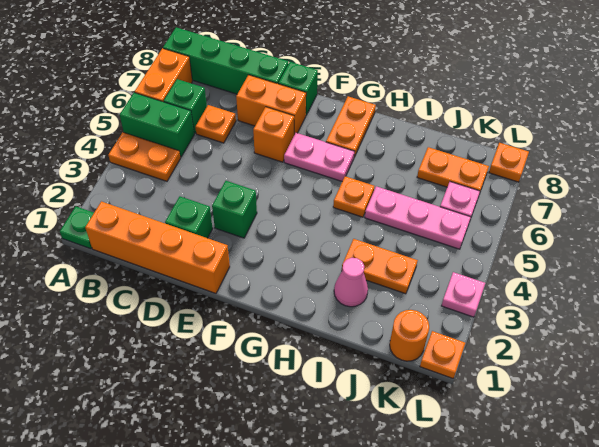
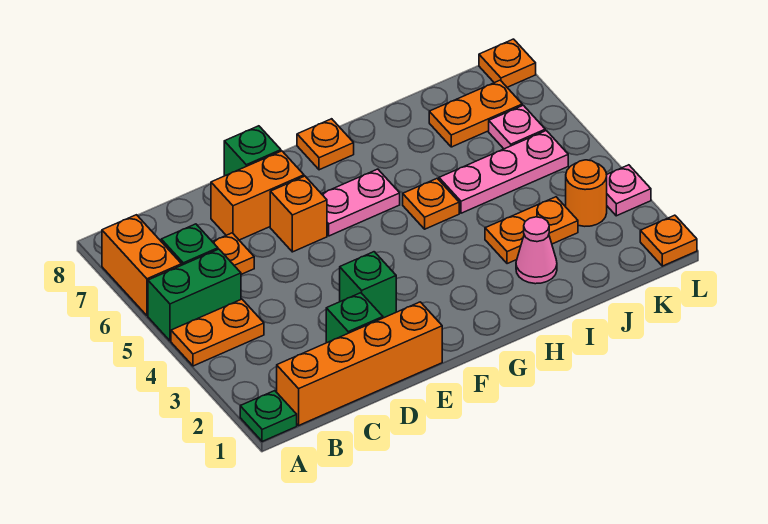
green 1x4 brick [163,27,288,94] -> none
orange 1x2 plate [326,96,376,157] -> orange 1x1 plate [297,119,354,170]
orange 1x1 round brick [390,310,429,361] -> orange 1x1 round brick moved to [566,160,607,226]

